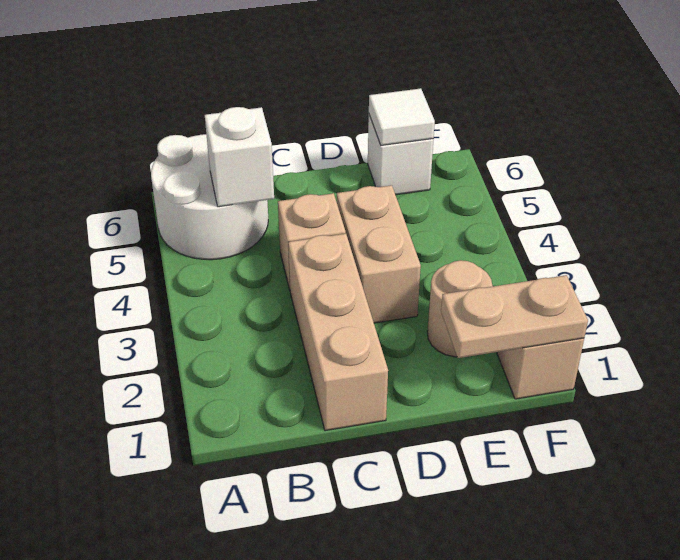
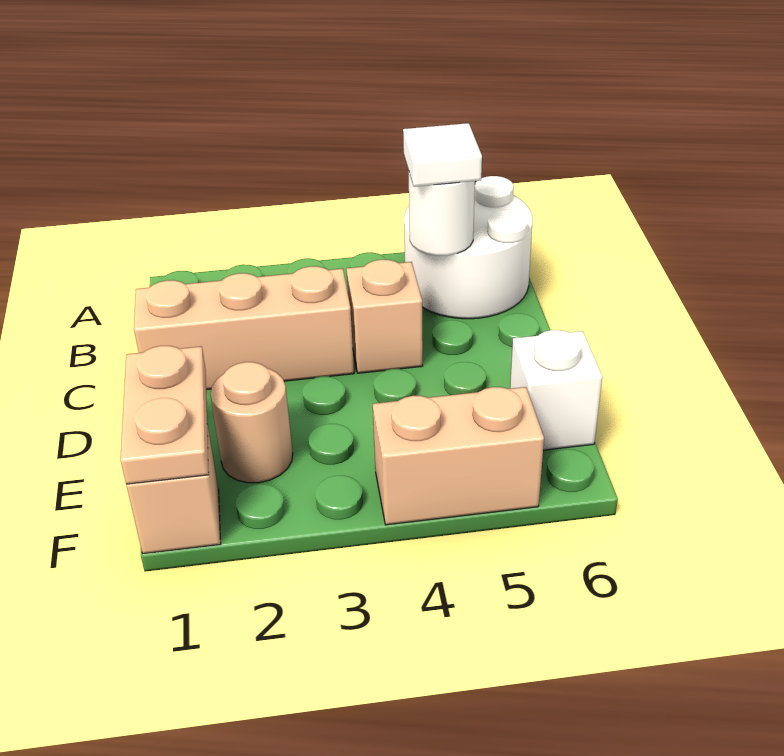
white 1x1 brick [205,107,274,207] -> white 1x1 round brick [409,173,475,256]
tan 1x2 brick [337,185,421,323] -> tan 1x2 brick moved to [373,387,544,525]
white 1x1 tile [369,88,435,145] -> white 1x1 tile moved to [403,123,482,187]

